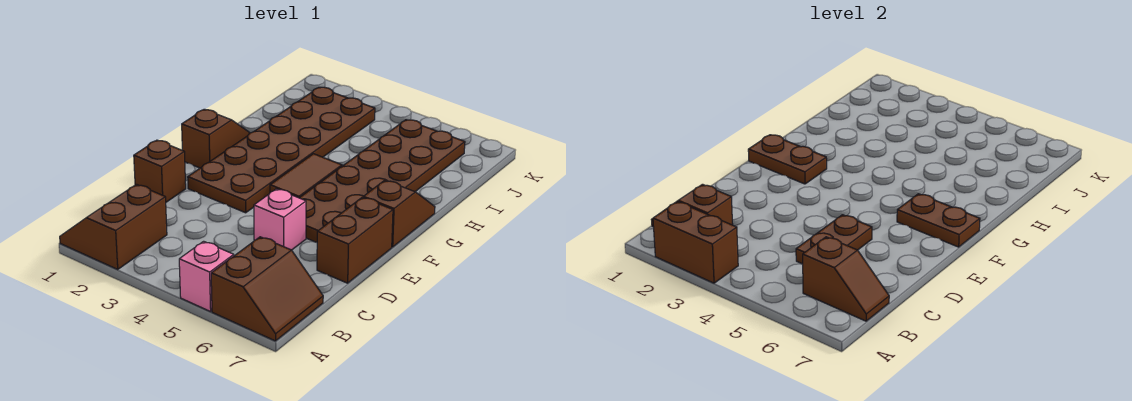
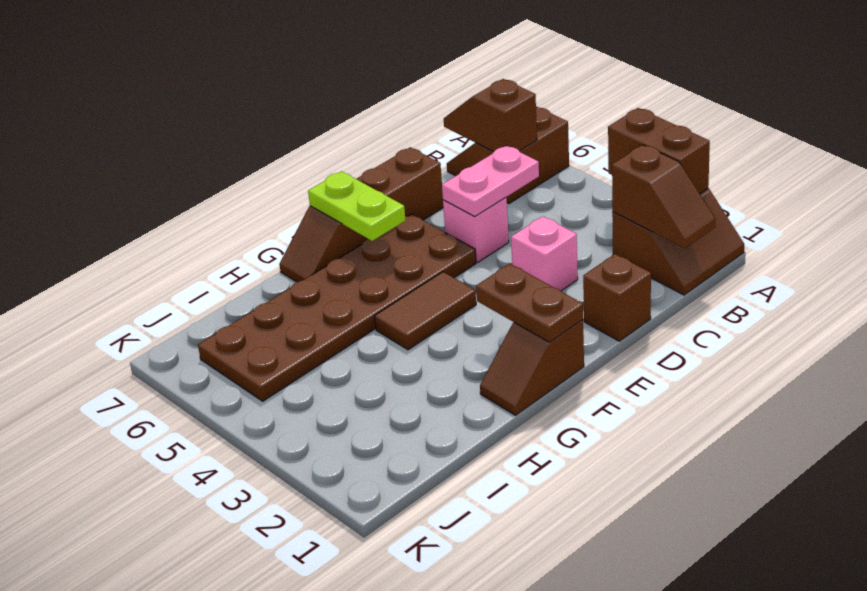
pink 1x1 brick [179,241,234,312] -> pink 1x1 brick moved to [511,216,578,291]
brown 1x2 plate [796,215,872,264] -> pink 1x2 plate [442,145,539,216]
brown 2x6 plate [188,87,375,213] -> none
brown 1x2 plate [897,194,980,247] -> lime 1x2 plate [308,171,406,241]

